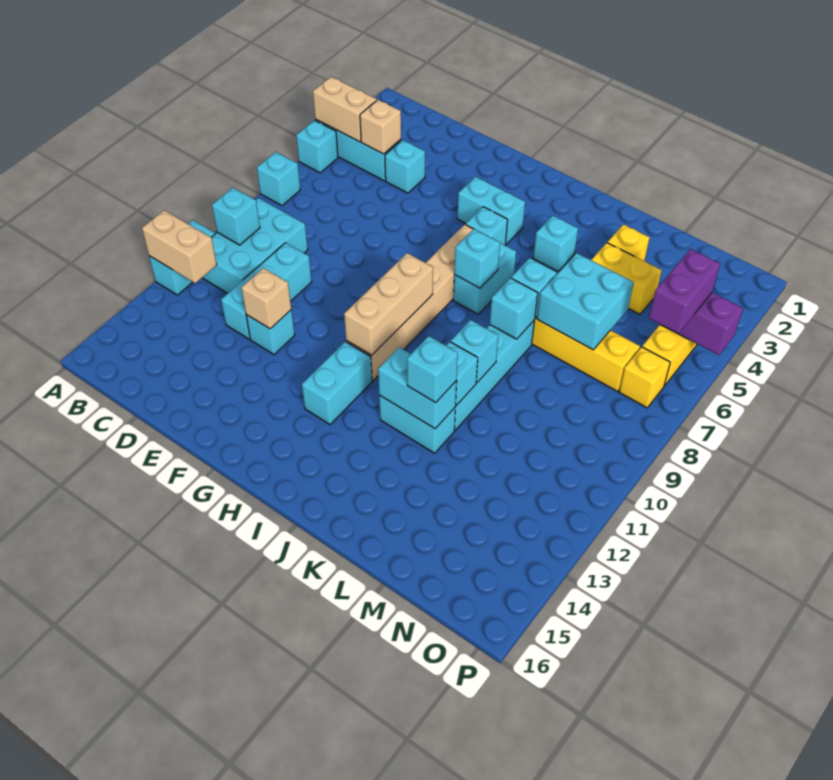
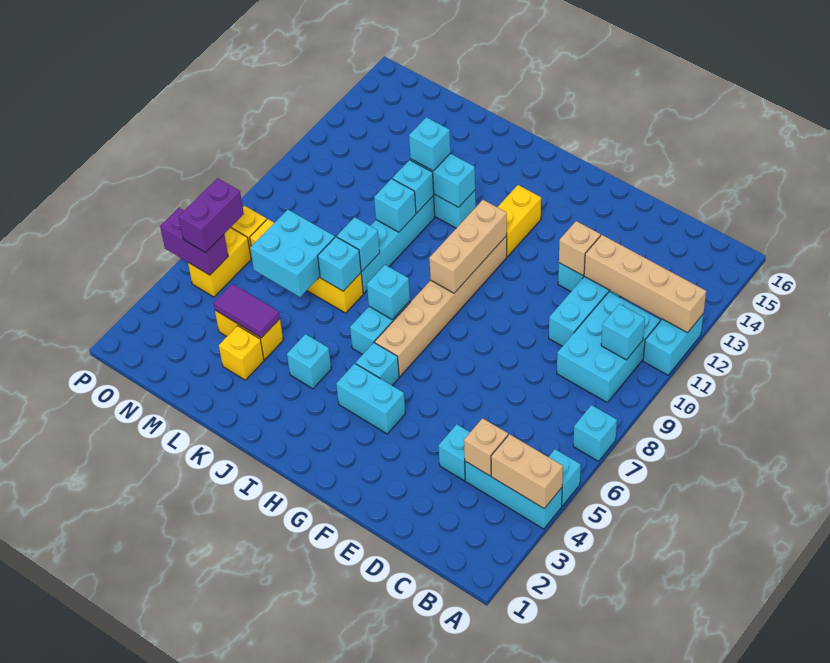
tan 1x2 brick [142,210,217,283] -> tan 1x4 brick [584,235,706,333]
cyan 1x2 brick [302,342,372,425] -> yellow 1x2 brick [498,185,541,256]
none -> purple 1x2 tile [214,284,280,338]

